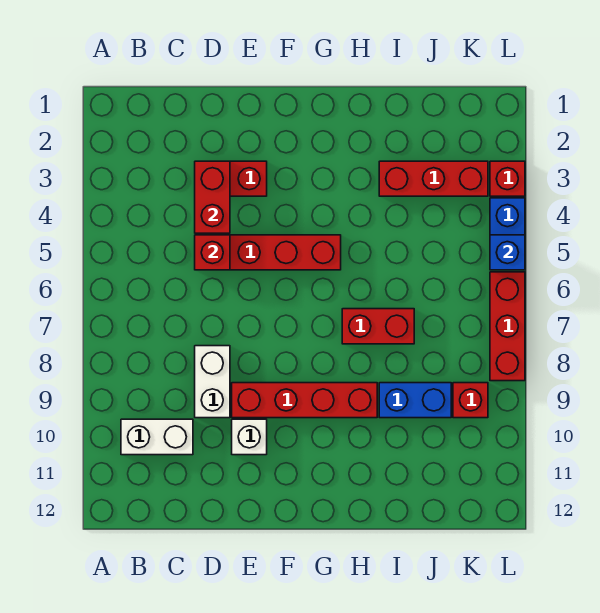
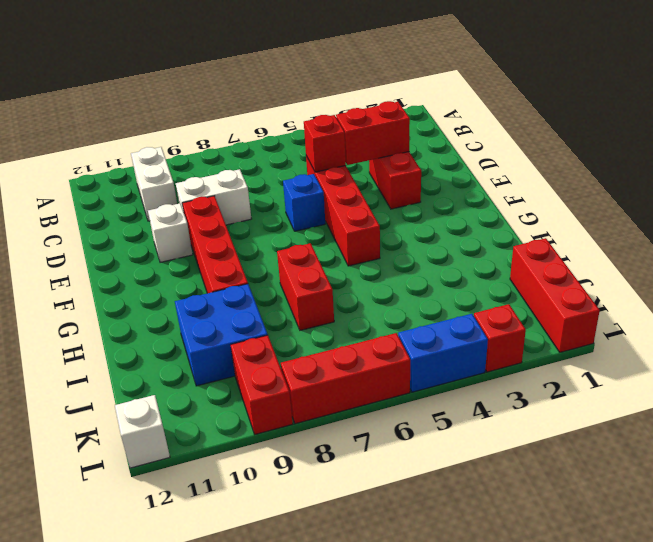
red 1x3 brick [379,161,488,196] -> red 1x3 brick moved to [510,238,600,352]
blue 1x2 brick [379,383,451,418] -> blue 2x2 brick [175,284,268,386]
red 1x1 brick [453,383,488,418] -> red 1x2 brick [231,335,293,434]
blue 1x1 brick [490,235,525,270] -> blue 1x1 brick moved to [283,174,325,231]
none -> white 1x1 brick [115,395,170,468]

